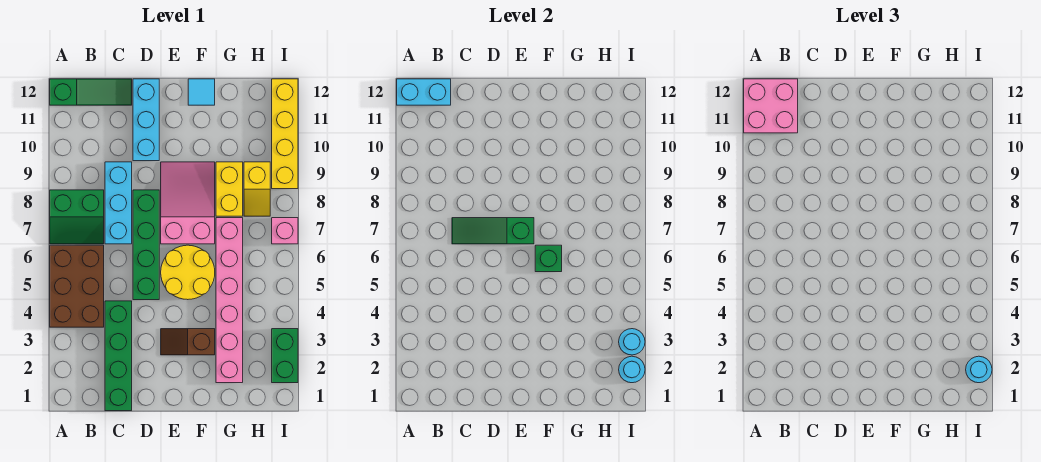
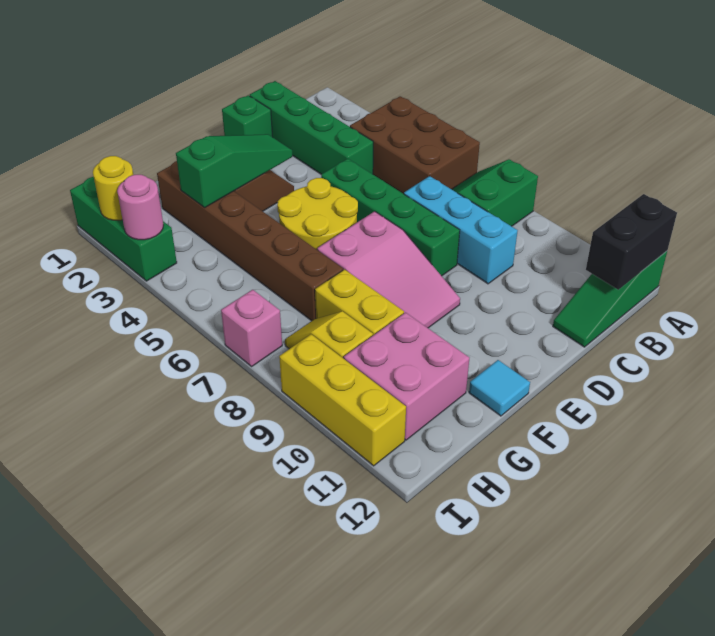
pink 2x2 brick [744,79,798,133] -> pink 2x2 brick moved to [344,313,469,440]
cyan 1x2 brick [397,79,451,105] -> black 1x2 brick [586,194,677,290]
green 1x3 slope [452,218,534,244] -> green 1x3 slope moved to [176,134,292,208]
cyan 1x3 brick [133,79,159,161] -> none
green 1x1 brick [535,245,562,272] -> green 1x1 brick moved to [222,95,272,137]
pink 1x6 brick [216,218,243,383] -> brown 1x6 brick [157,161,343,321]
green 1x2 brick [272,329,298,383] -> green 1x3 brick [70,177,177,281]
cyan 1x1 round brick [619,356,645,383] -> yellow 1x1 round brick [93,156,133,220]
cyan 1x1 round brick [966,356,992,383] -> none
cyan 1x1 round brick [619,329,645,355] -> pink 1x1 round brick [117,175,163,240]
yellow 1x4 brick [272,79,298,189] -> yellow 1x3 brick [279,334,406,466]

